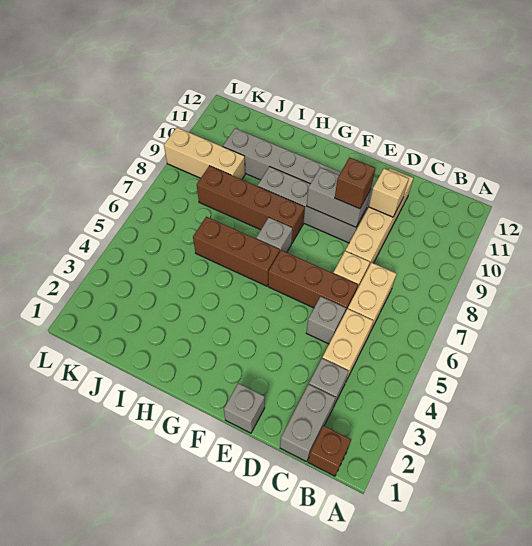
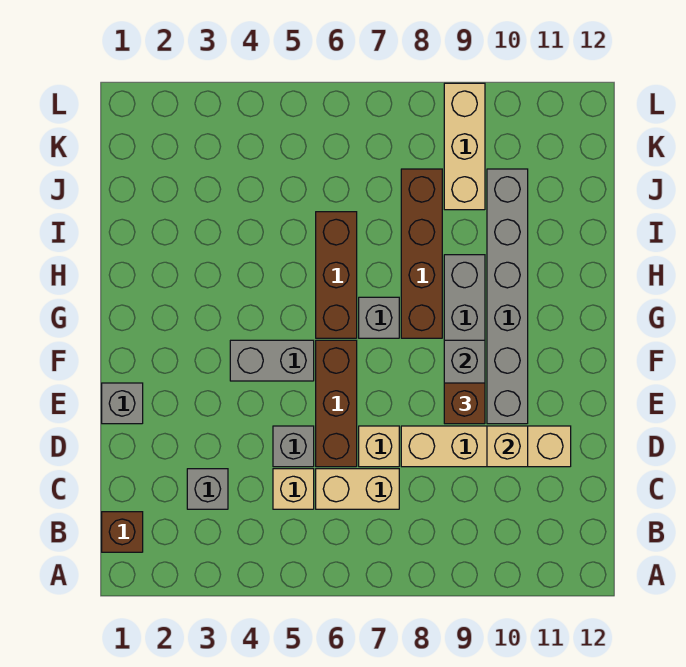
grey 1x2 brick [280,384,336,462] -> grey 1x2 brick moved to [230,340,314,381]
tan 1x2 brick [322,309,373,380] -> tan 1x1 brick [273,469,314,509]

